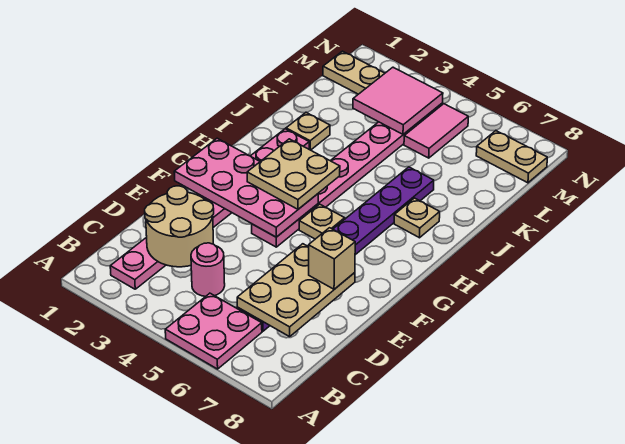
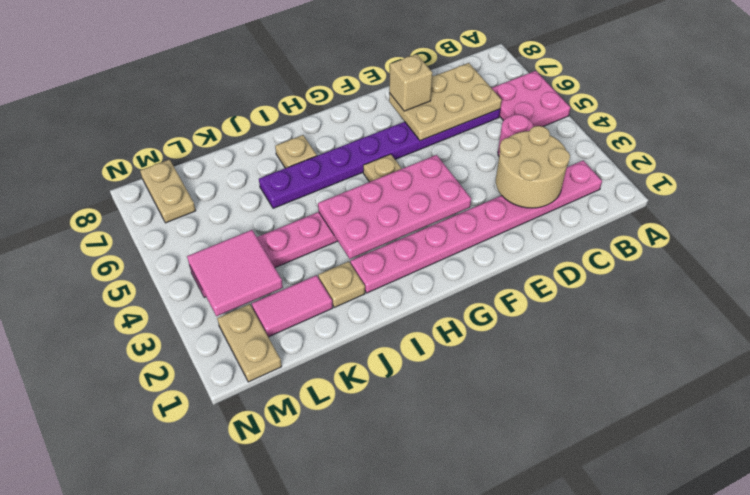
pink 2x4 plate [174,138,318,237] -> pink 2x4 plate turned to [318,155,471,259]
tan 2x2 plate [247,139,340,209] -> none
pink 1x2 tile [404,104,468,158] -> pink 1x2 tile moved to [252,275,333,337]

